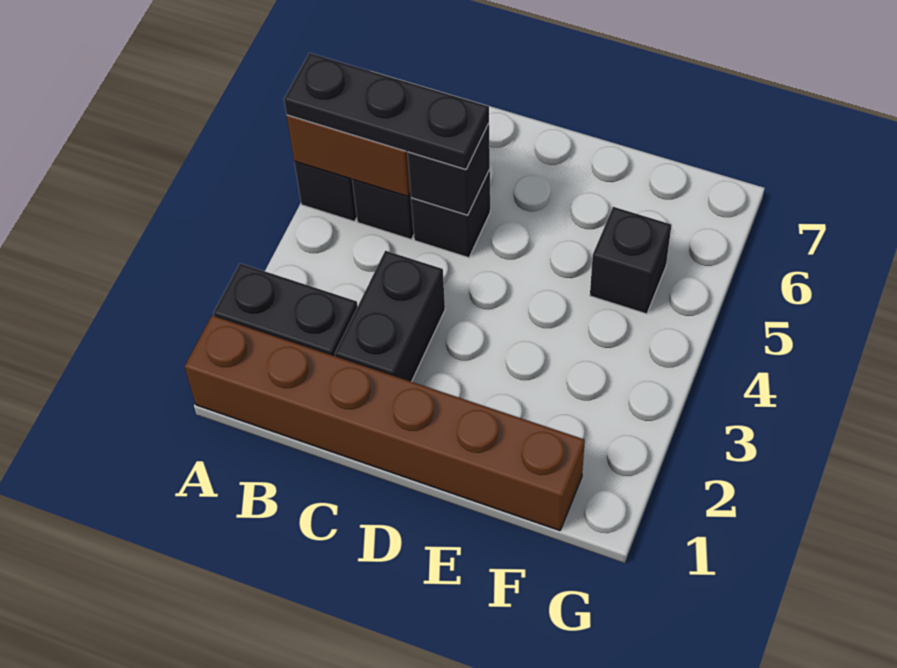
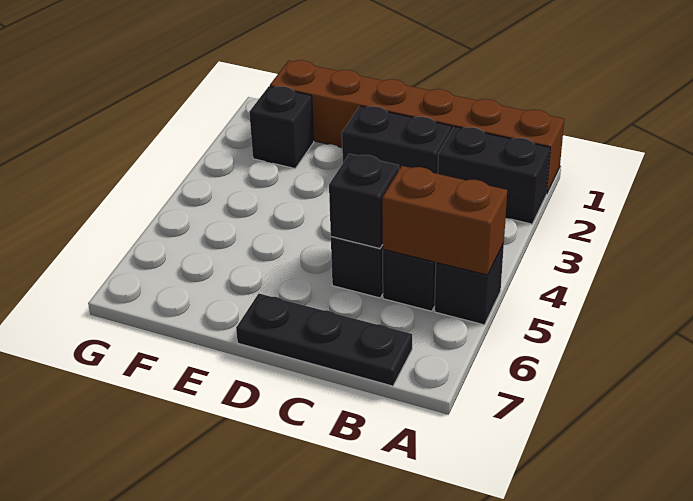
black 1x3 plate [284,53,489,169] -> black 1x3 plate moved to [236,294,412,386]
black 1x2 brick [335,251,445,382] -> black 1x2 brick turned to [342,106,452,174]
black 1x1 brick [590,207,671,314] -> black 1x1 brick moved to [249,86,314,168]

